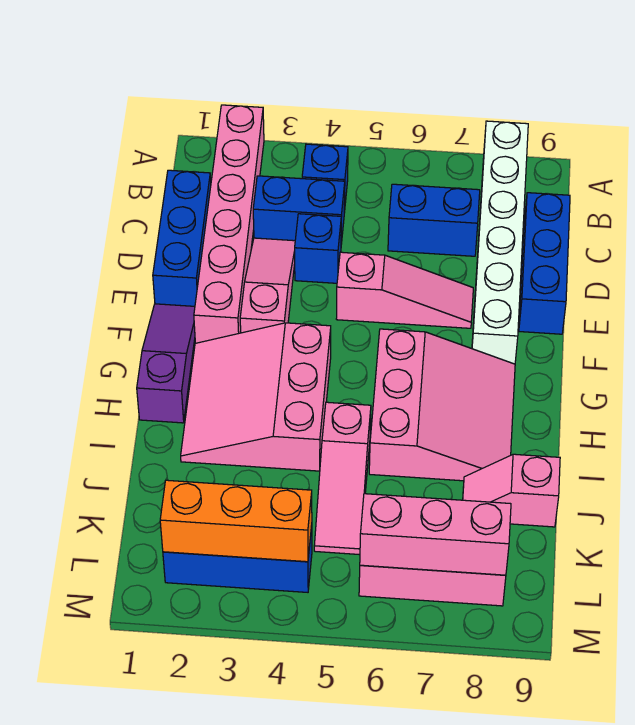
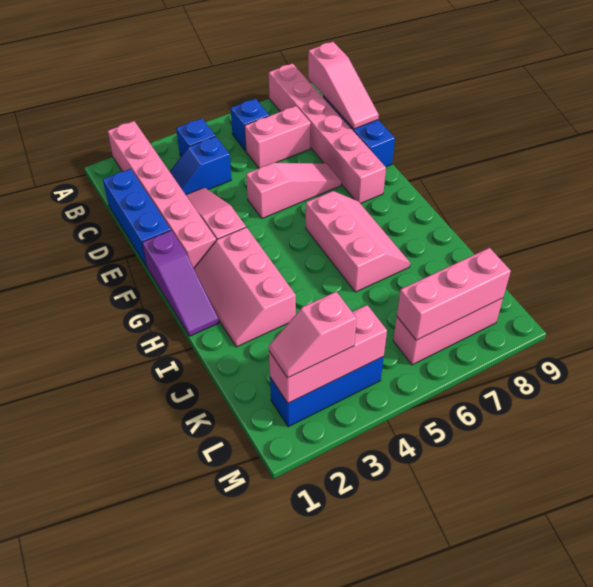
white 1x6 brick [472,121,528,364] -> pink 1x6 brick [269,63,386,204]
blue 1x2 brick [253,176,345,244] -> blue 1x2 slope [170,136,231,195]
blue 1x2 brick [388,184,480,256] -> pink 1x2 brick [245,106,311,168]
blue 1x1 brick [295,214,341,283] -> blue 1x1 brick moved to [231,99,269,151]
purple 1x3 slope [137,304,195,423] -> purple 1x3 slope turned to [142,231,219,336]
pink 3x3 slope [181,323,331,471] -> pink 2x3 slope [194,227,296,347]
pink 3x3 slope [369,329,515,481] -> pink 2x3 slope [306,191,410,292]
pink 1x3 slope [314,402,371,555] -> pink 1x3 slope moved to [308,42,379,129]
pink 1x2 slope [463,454,560,527] -> pink 1x2 slope moved to [269,292,357,378]
orange 1x3 brick [160,480,312,562] -> pink 1x3 brick [269,305,387,403]

